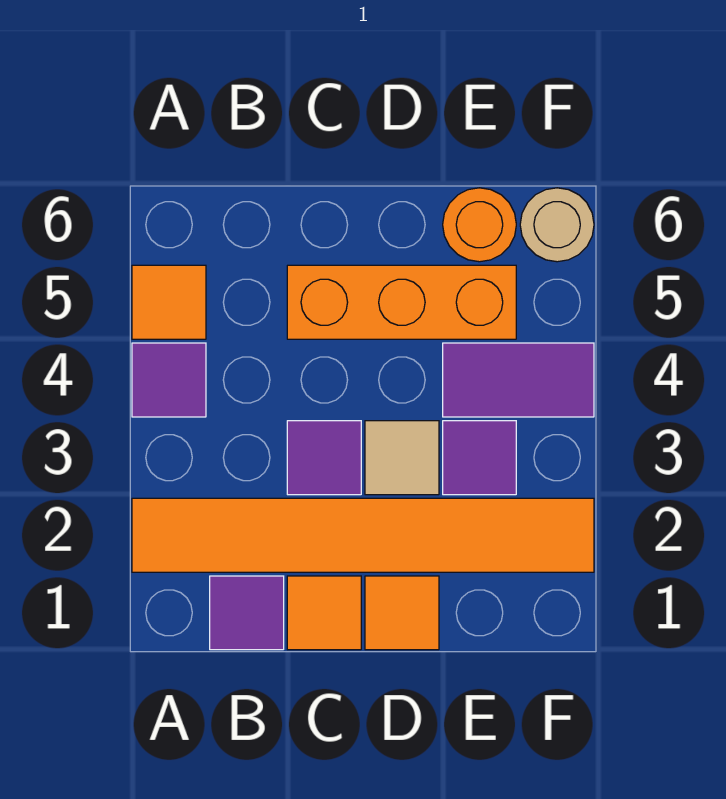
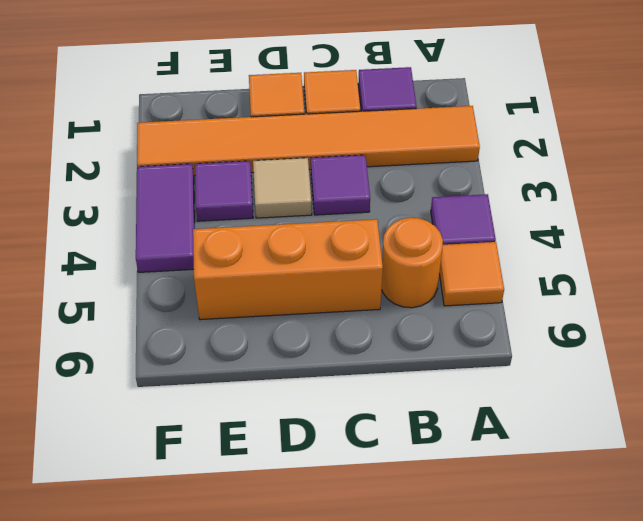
purple 1x2 tile [443,343,594,417] -> purple 1x2 tile turned to [136,164,195,272]
orange 1x1 round brick [443,188,516,262] -> orange 1x1 round brick moved to [382,218,443,308]
tan 1x1 round brick [520,188,594,262] -> none

